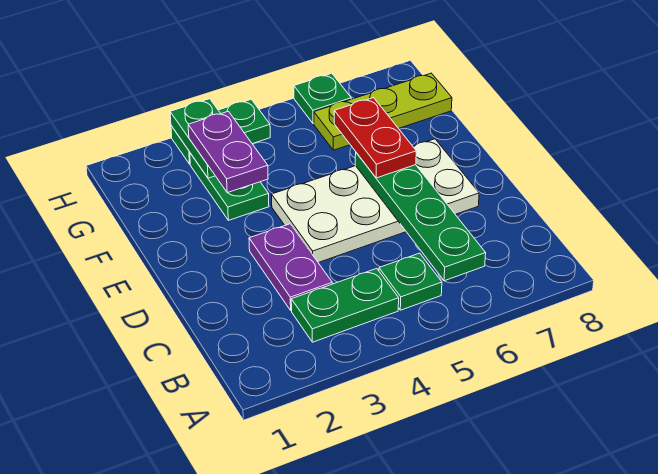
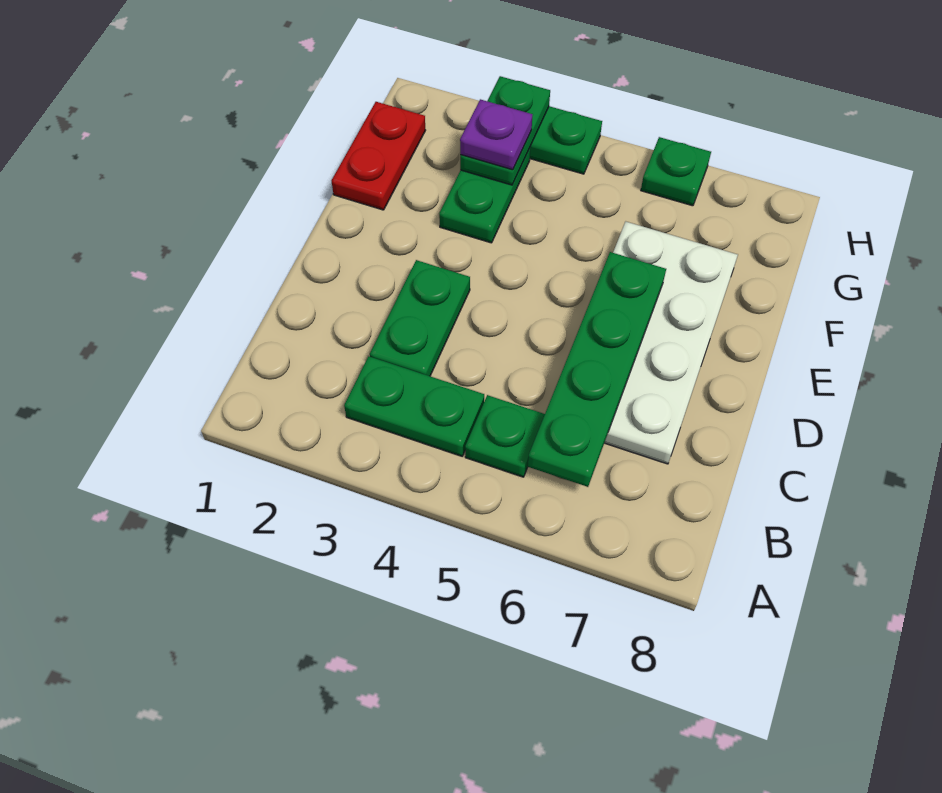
purple 1x2 plate [249,224,332,310] -> green 1x2 plate [370,260,470,376]
white 2x4 plate [272,139,479,263] -> white 2x4 plate turned to [604,222,738,464]
red 1x2 plate [334,98,416,178] -> red 1x2 plate moved to [332,102,426,210]
purple 1x2 plate [188,111,268,193] -> purple 1x1 plate [460,99,532,170]
lime 1x3 plate [314,73,452,150] -> none

